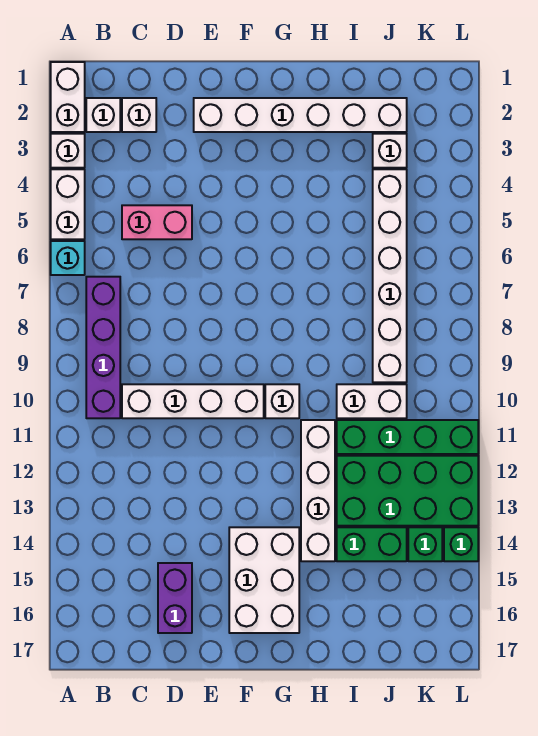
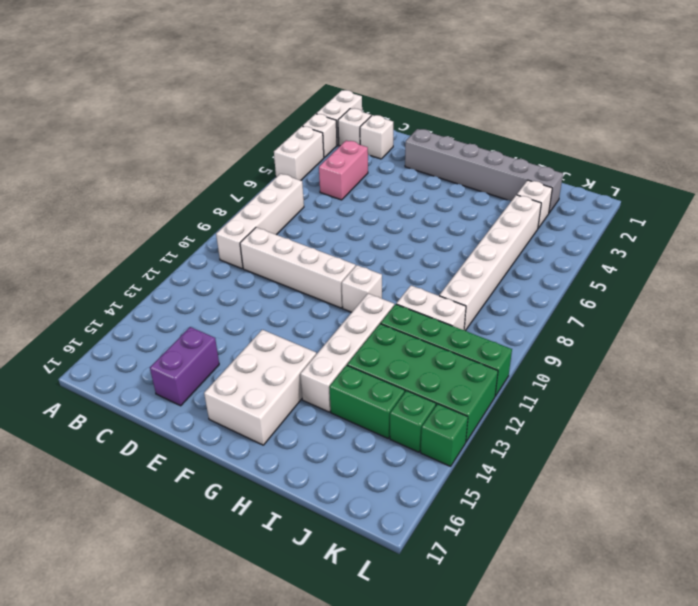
cyan 1x1 brick [51,241,85,275] -> none
purple 1x4 brick [86,277,120,418] -> white 1x4 brick [216,174,304,269]
pink 1x2 brick [122,205,192,239] -> pink 1x2 brick turned to [319,140,368,200]
white 1x6 brick [194,98,407,132] -> grey 1x6 brick [405,129,563,213]

